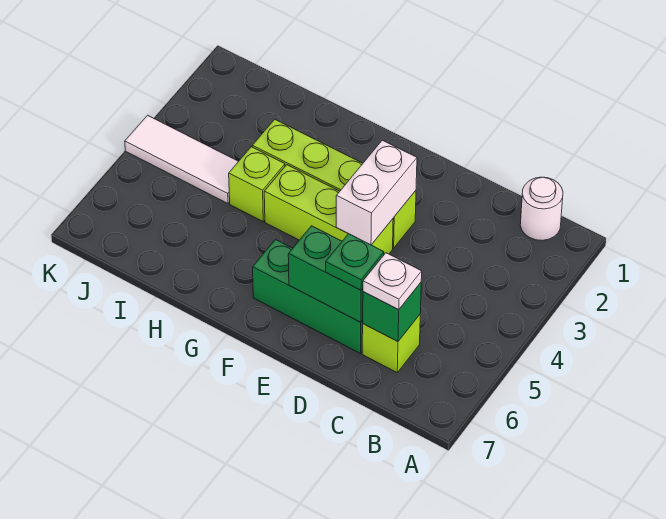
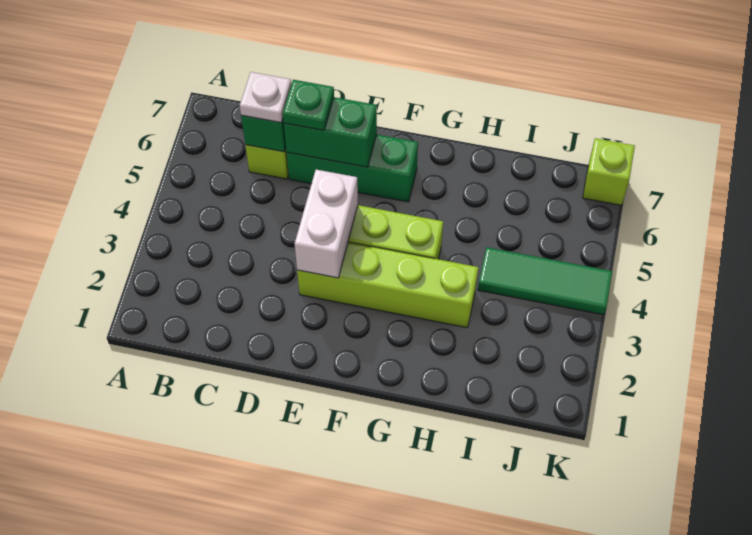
white 1x1 round brick [520,177,563,241] -> none
lime 1x1 brick [229,147,285,221] -> lime 1x1 brick moved to [583,138,635,205]
white 1x3 tile [125,115,238,204] -> green 1x3 tile [478,247,612,315]

